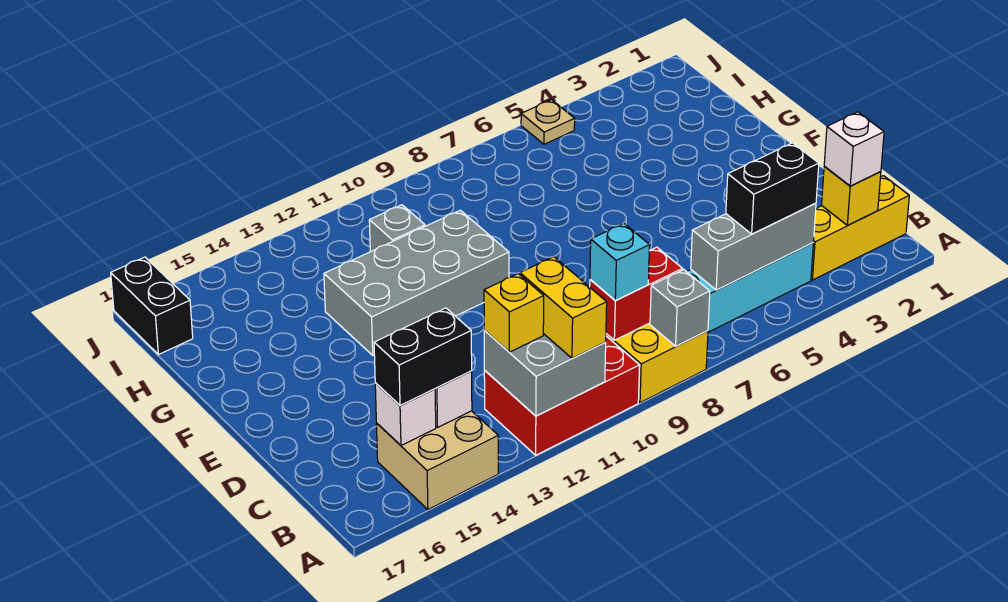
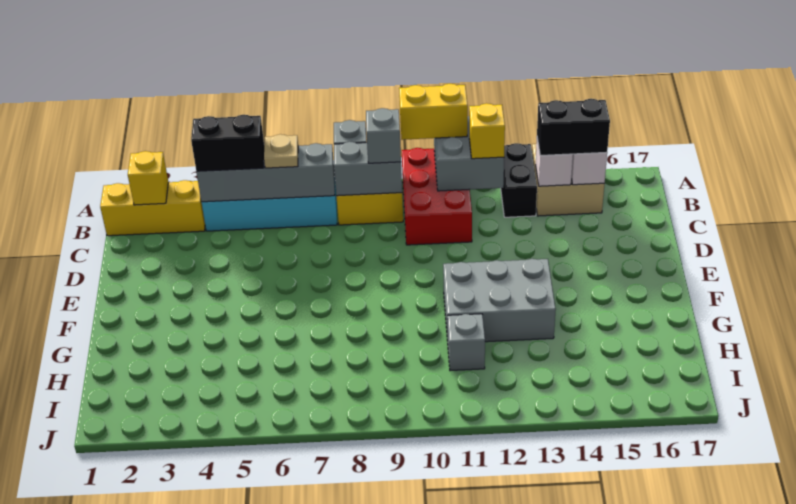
red 2x3 brick [484,336,640,455] -> red 2x3 brick turned to [402,148,472,245]
yellow 1x2 brick [520,257,607,358] -> yellow 1x2 brick turned to [399,84,468,140]
white 1x1 brick [824,112,884,186] -> none
grey 1x3 brick [691,203,816,290] -> grey 1x4 brick [197,143,335,202]
red 1x2 brick [590,247,683,340] -> grey 1x2 brick [334,142,402,196]
cyan 1x1 brick [590,223,650,300] -> grey 1x1 brick [366,108,401,163]
grey 2x4 brick [324,210,509,355] -> grey 2x3 brick [443,259,556,342]
black 1x2 brick [111,257,193,355] -> black 1x2 brick moved to [501,143,537,217]
tan 1x1 plate [521,100,575,144] -> tan 1x1 plate moved to [264,134,298,168]

